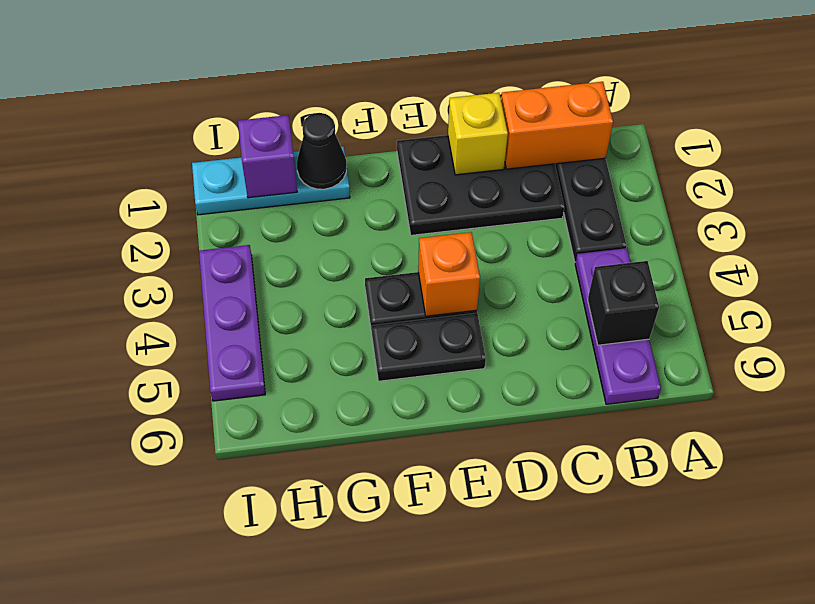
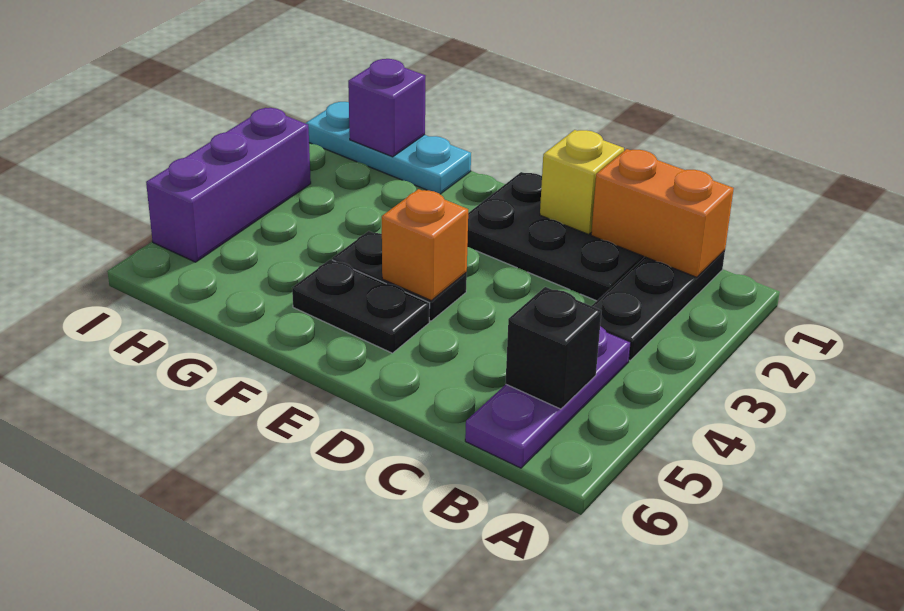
black 1x1 cone [297,113,347,189] -> none
purple 1x3 plate [199,245,265,401] -> purple 1x3 brick [146,108,311,262]

